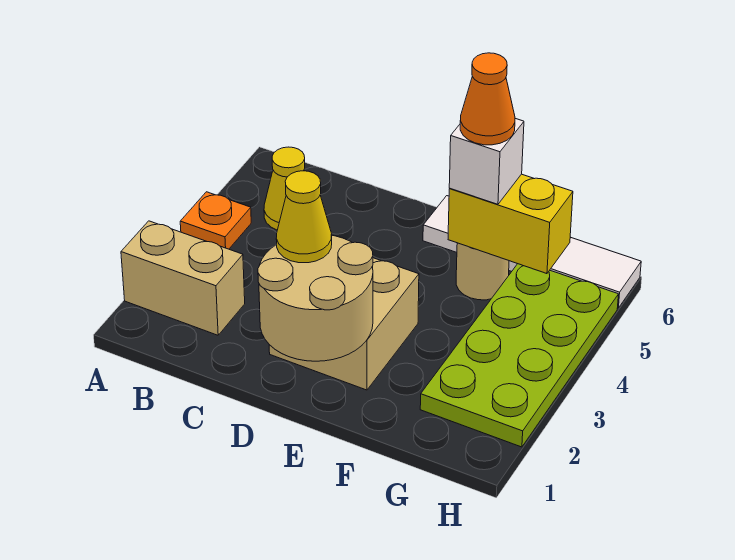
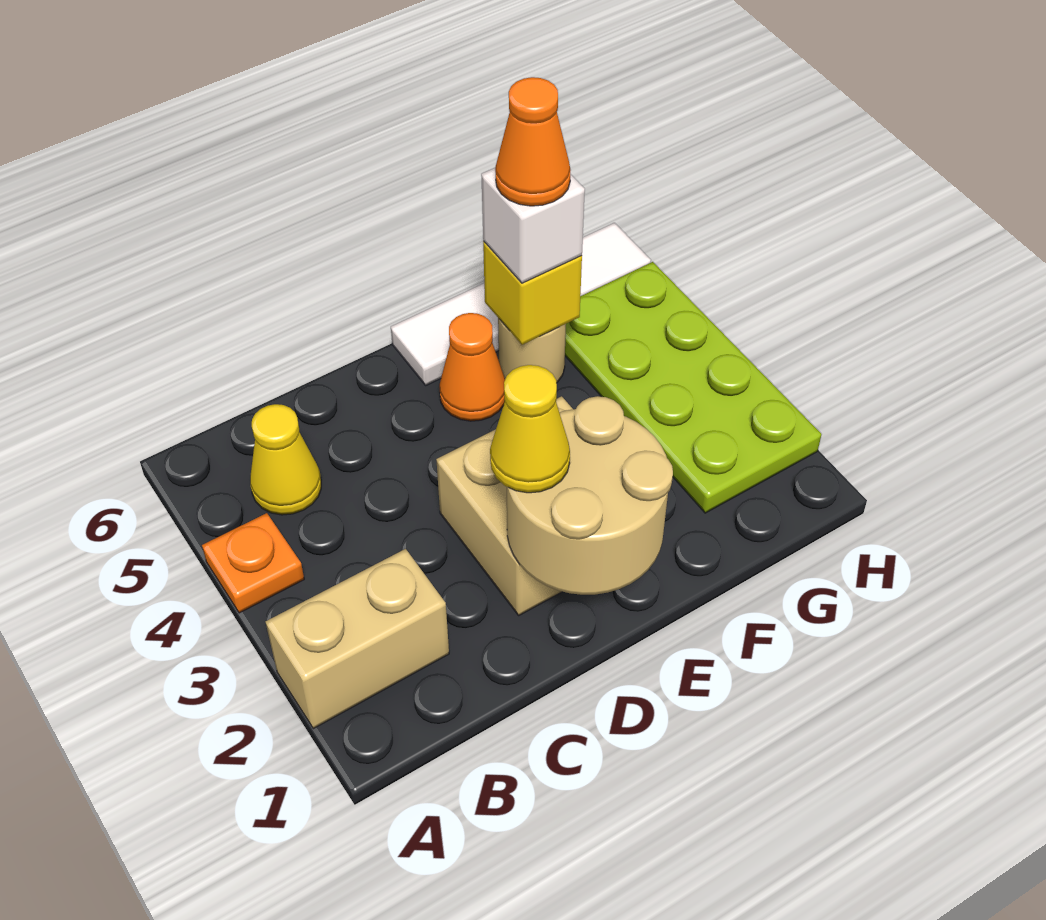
none -> orange 1x1 cone [439,313,505,421]
yellow 1x2 brick [448,174,573,274] -> yellow 1x1 brick [483,241,582,345]

